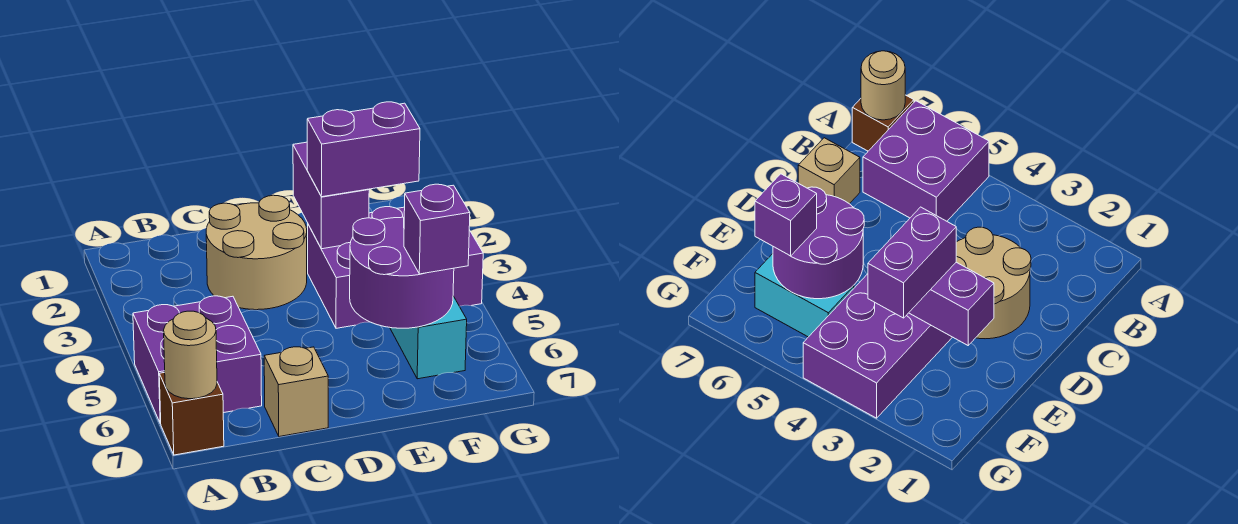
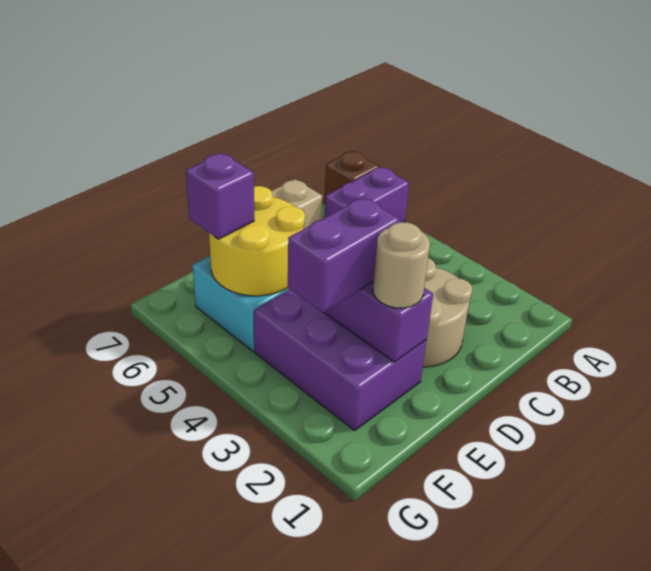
purple 2x2 brick [133,296,262,423] -> purple 1x2 brick [324,167,409,222]
tan 1x1 round brick [164,311,217,399] -> tan 1x1 round brick moved to [373,222,430,308]
purple 2x3 brick [308,207,483,328] -> purple 2x3 brick turned to [254,290,427,431]
purple 2x2 round brick [350,217,454,328] -> yellow 2x2 round brick [209,186,305,296]

